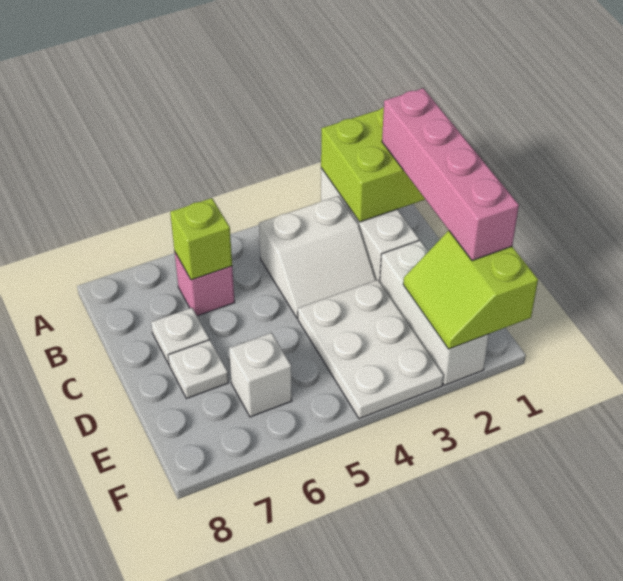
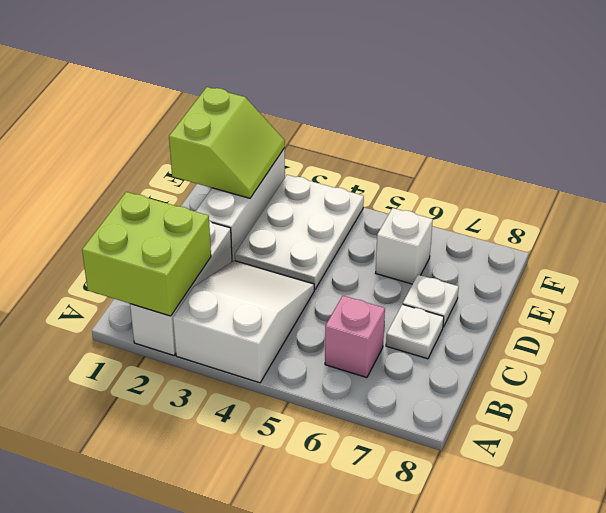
pink 1x4 brick [382,88,519,261] -> none
white 2x2 slope [259,196,376,318] -> white 2x3 slope [173,261,314,383]
lime 1x1 brick [170,198,232,280] -> none

